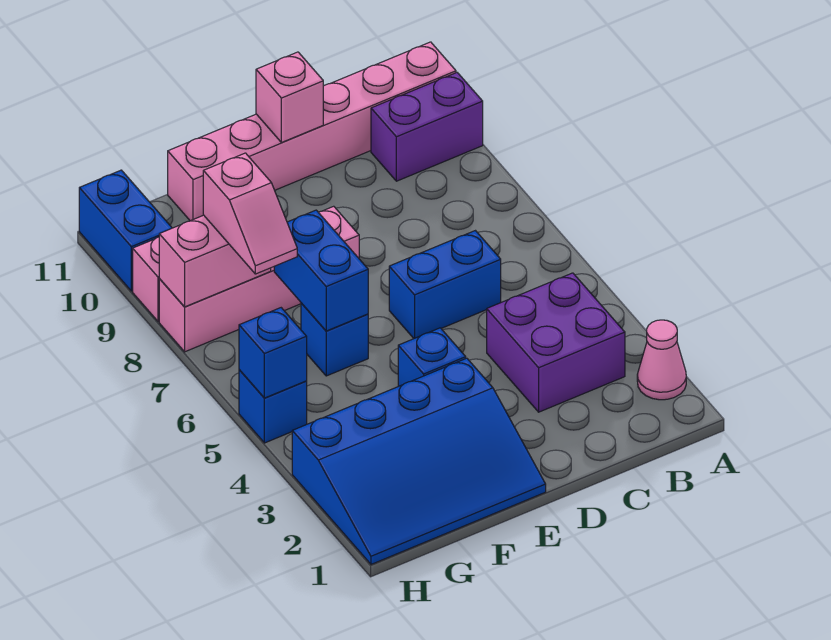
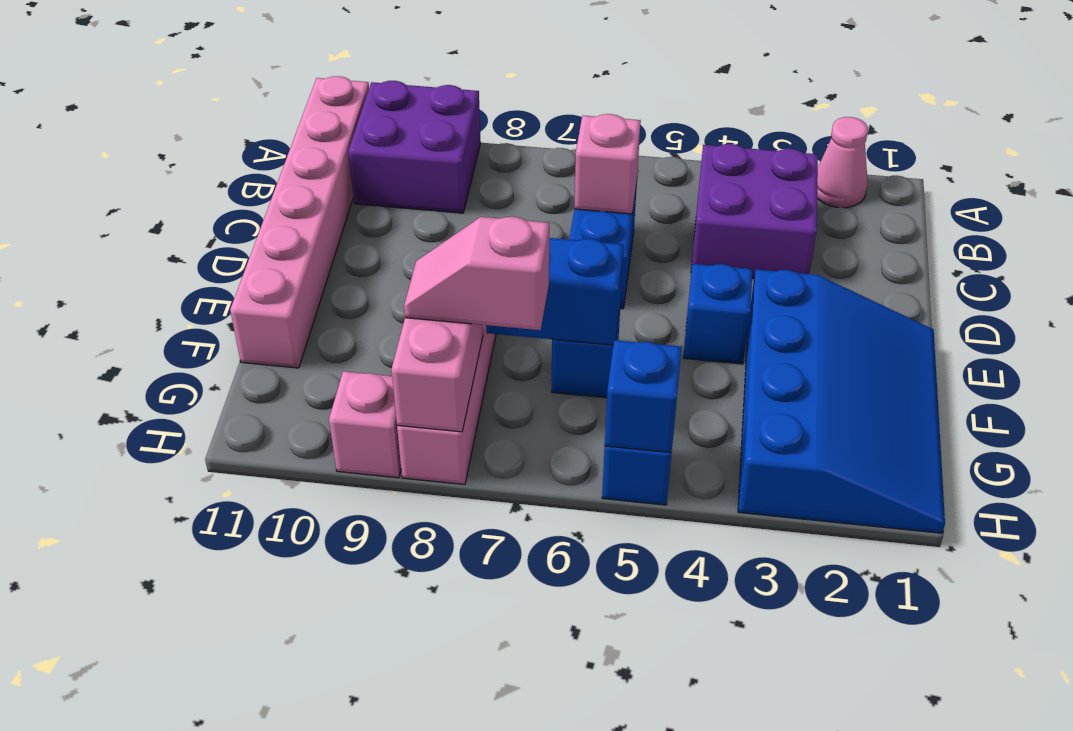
purple 1x2 brick [371,73,483,181] -> purple 2x2 brick [348,81,481,213]
pink 1x1 brick [256,52,323,143] -> pink 1x1 brick moved to [574,114,641,214]
pink 1x2 slope [203,153,297,274] -> pink 1x2 slope turned to [404,217,549,330]
blue 1x2 brick [79,170,172,291] -> none

